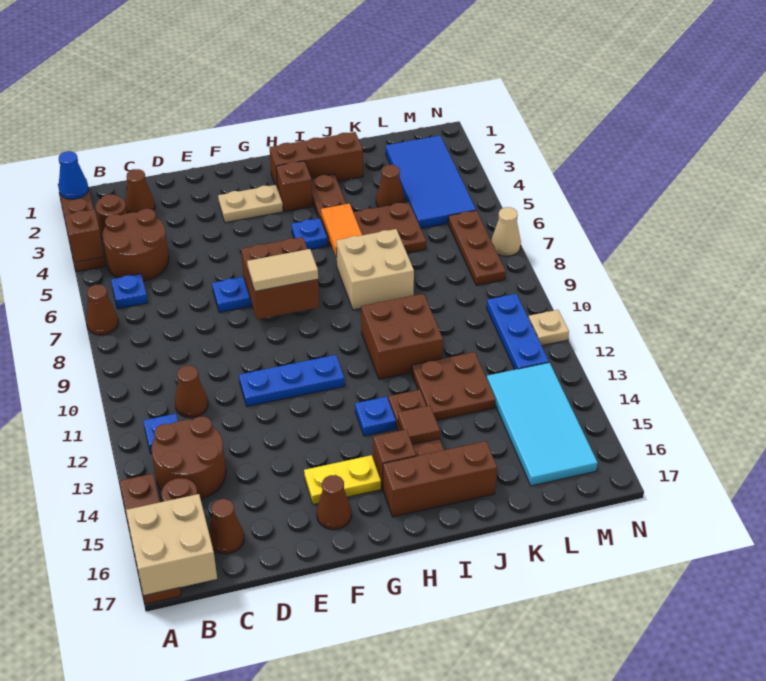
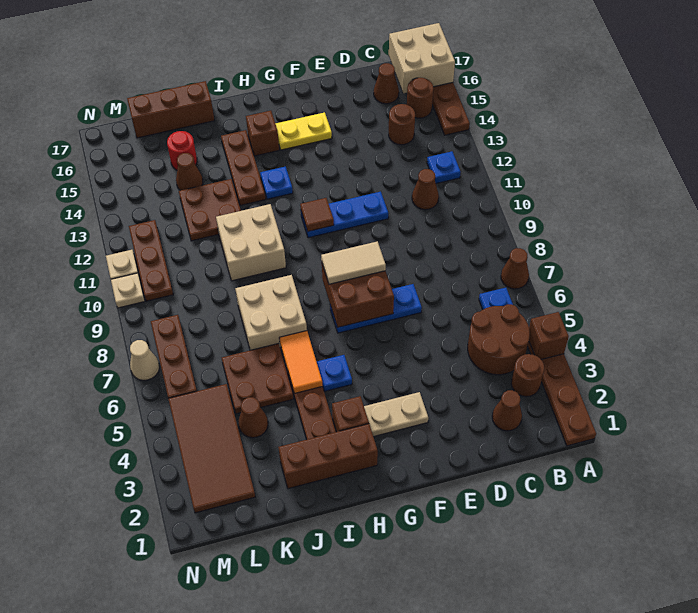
blue 1x1 cone [59,151,88,199] -> none
brown 2x2 round brick [152,417,226,499] -> brown 1x1 round brick [389,104,415,145]
brown 1x1 cone [317,475,351,530] -> brown 1x1 cone moved to [176,153,203,190]
brown 1x3 brick [383,441,497,517] -> brown 1x3 brick moved to [127,81,214,138]
brown 2x2 brick [361,294,443,379] -> tan 2x2 brick [216,204,286,281]
brown 1x1 tile [398,406,440,445] -> brown 1x1 tile moved to [300,198,334,231]
none -> red 1x1 round brick [167,131,197,170]
blue 2x4 tile [386,136,476,229] -> brown 2x4 tile [168,384,255,513]
cyan 2x4 tile [487,363,598,486] -> none
blue 1x3 plate [487,294,549,370] -> brown 1x3 plate [129,220,173,301]
none -> tan 1x1 plate [111,273,145,308]

